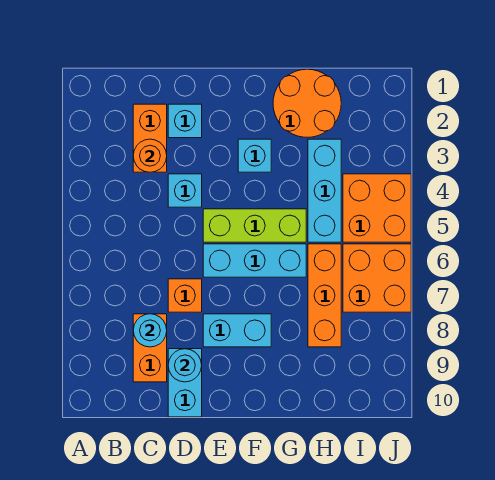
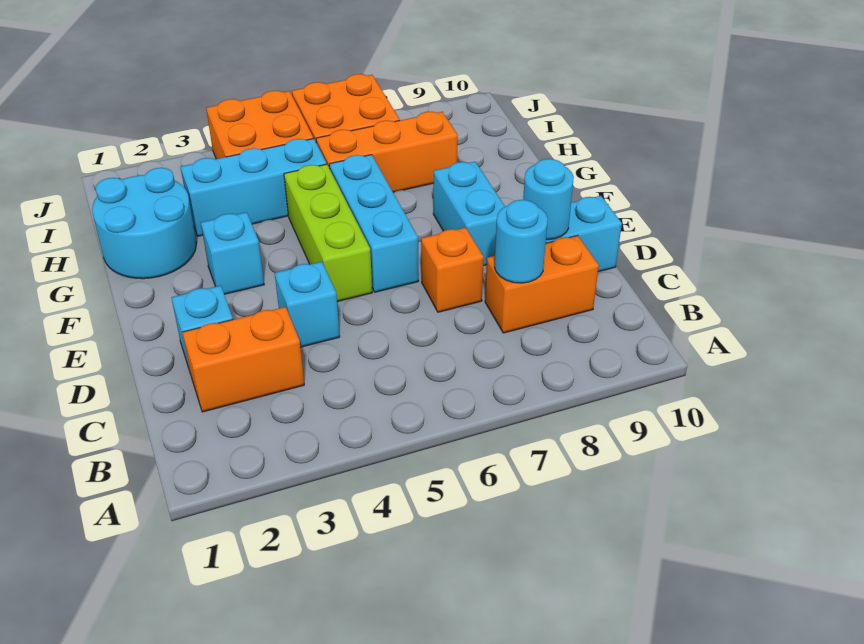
orange 1x1 round brick [133,139,167,172] -> none
orange 2x2 round brick [273,69,341,137] -> cyan 2x2 round brick [92,168,197,279]

